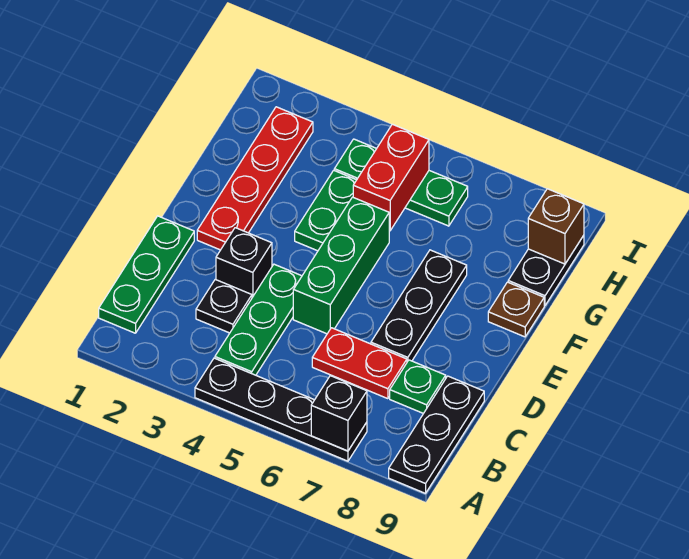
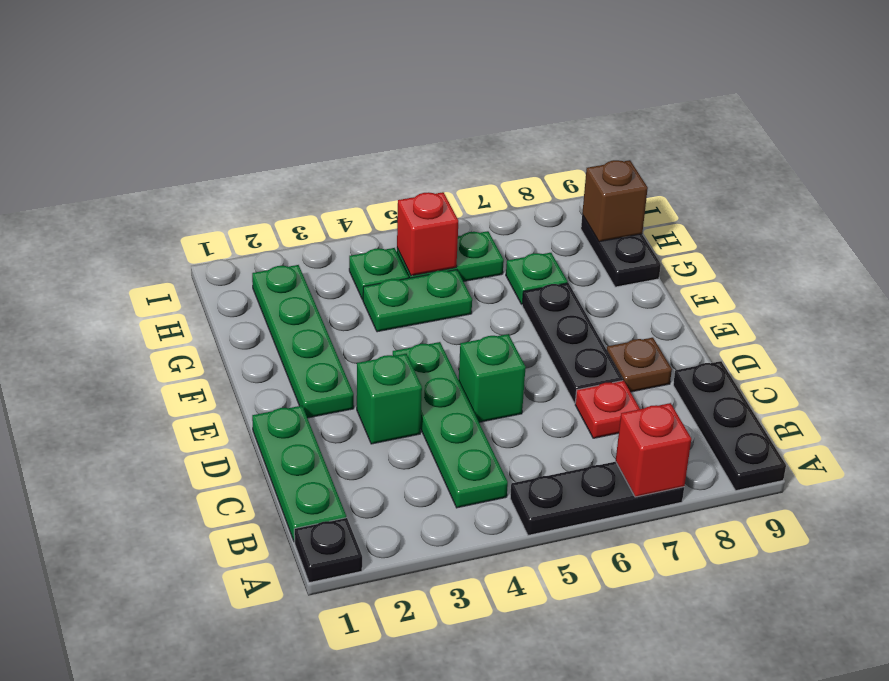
black 1x4 plate [195,358,367,461] -> black 1x3 plate [510,462,684,535]
black 1x1 brick [311,376,367,451] -> red 1x1 brick [616,403,691,497]
green 1x3 plate [215,264,302,375] -> green 1x4 plate [393,342,508,508]
black 1x1 plate [196,279,252,333] -> black 1x1 plate moved to [294,518,362,583]
red 1x2 plate [312,328,407,399] -> red 1x1 plate [575,381,640,438]
green 1x1 plate [390,360,446,413] -> green 1x1 plate moved to [506,253,568,304]
black 1x1 brick [216,228,272,297] -> green 1x1 brick [357,354,422,444]
green 1x3 brick [293,197,389,334] -> green 1x1 brick [459,334,526,422]
red 1x4 plate [197,107,313,250] -> green 1x4 plate [252,265,354,418]
green 1x2 plate [295,170,356,251] -> green 1x2 plate turned to [363,270,472,332]
brown 1x1 plate [488,282,544,337] -> brown 1x1 plate moved to [607,338,672,392]
red 1x2 brick [353,124,429,231] -> red 1x1 brick [397,192,458,276]

